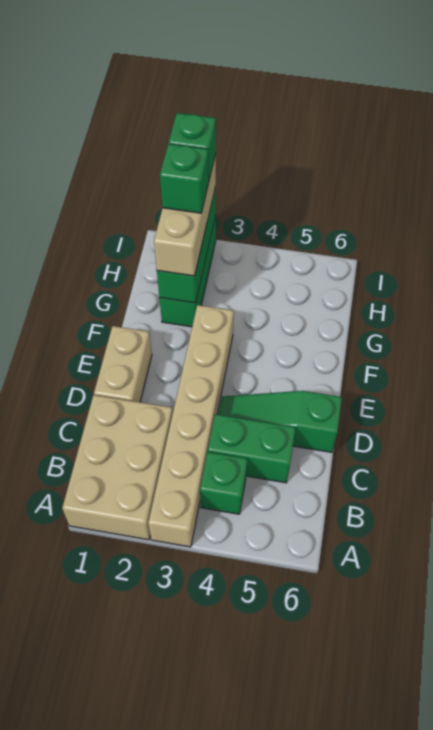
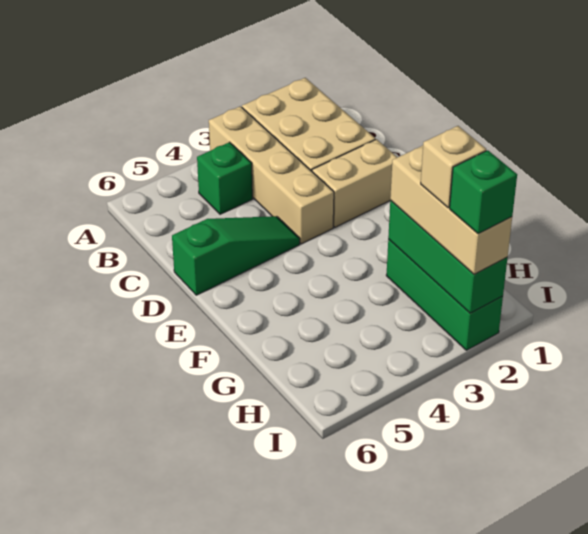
tan 1x6 brick [148,305,234,547] -> tan 1x4 brick [209,106,334,244]
green 1x2 brick [208,414,295,483] -> none
tan 1x2 brick [94,326,152,402] -> tan 1x2 brick turned to [312,139,397,227]
green 1x1 brick [160,144,209,213] -> tan 1x1 brick [421,126,486,208]

